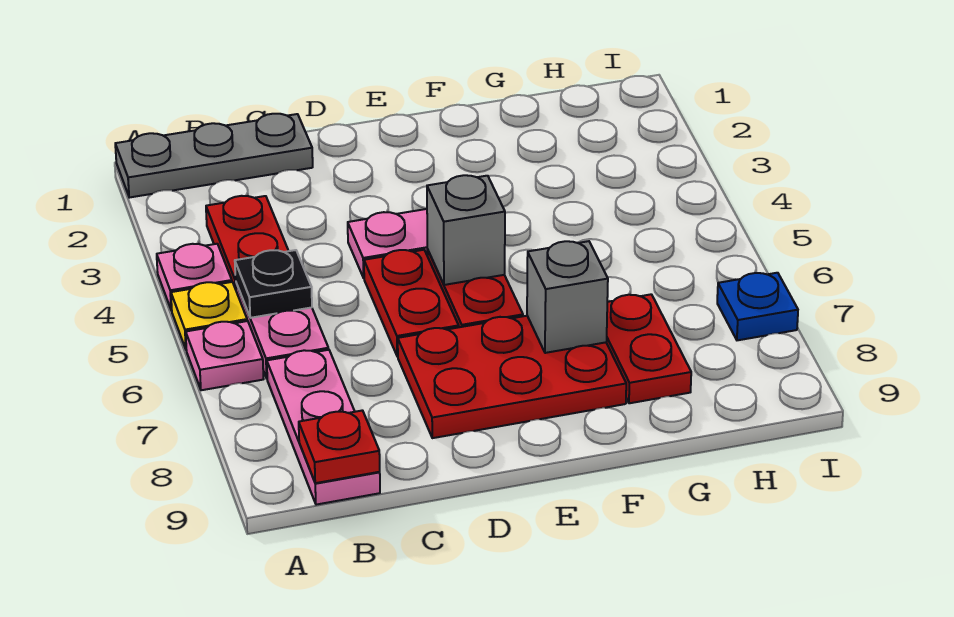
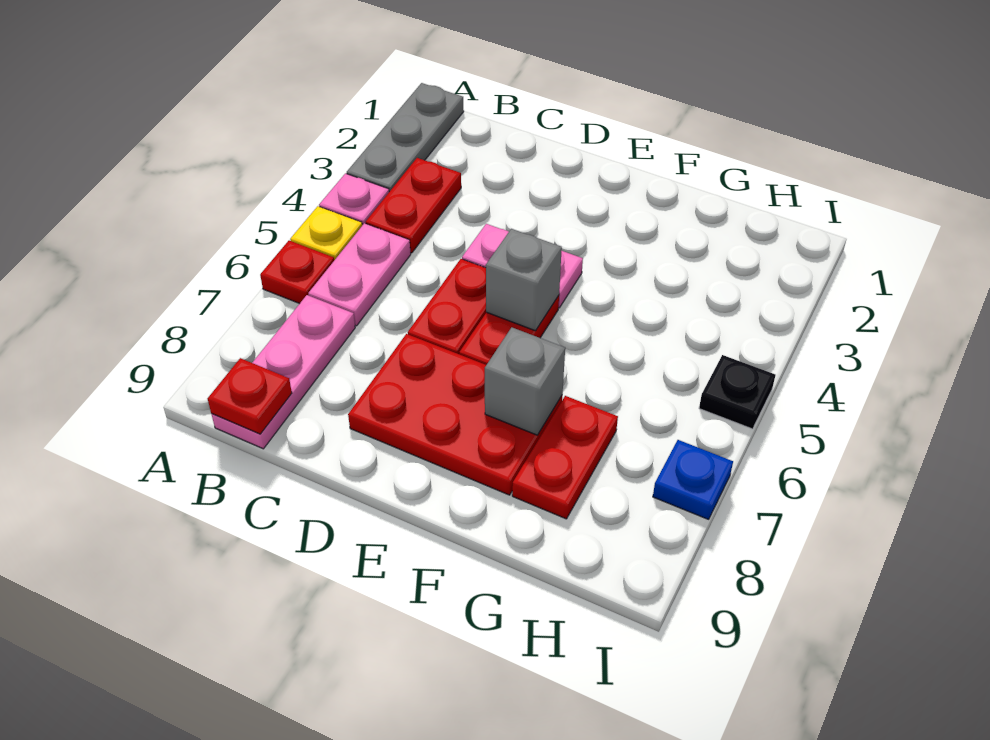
grey 1x3 plate [115,114,313,198] -> grey 1x3 plate turned to [347,83,464,192]
pink 1x1 plate [186,321,264,390] -> red 1x1 plate [260,241,334,304]
black 1x1 plate [235,250,312,318] -> black 1x1 plate moved to [699,355,775,429]

